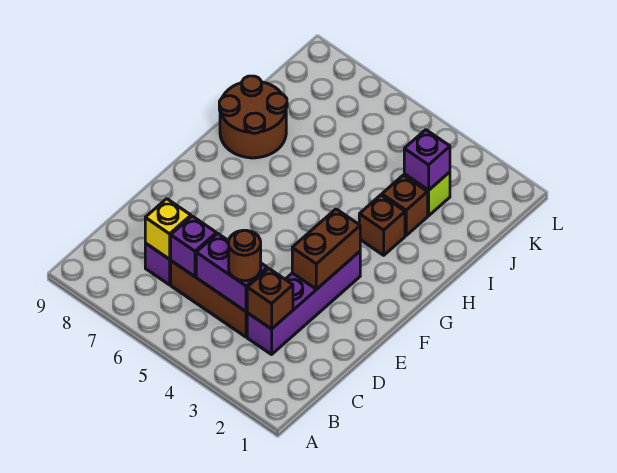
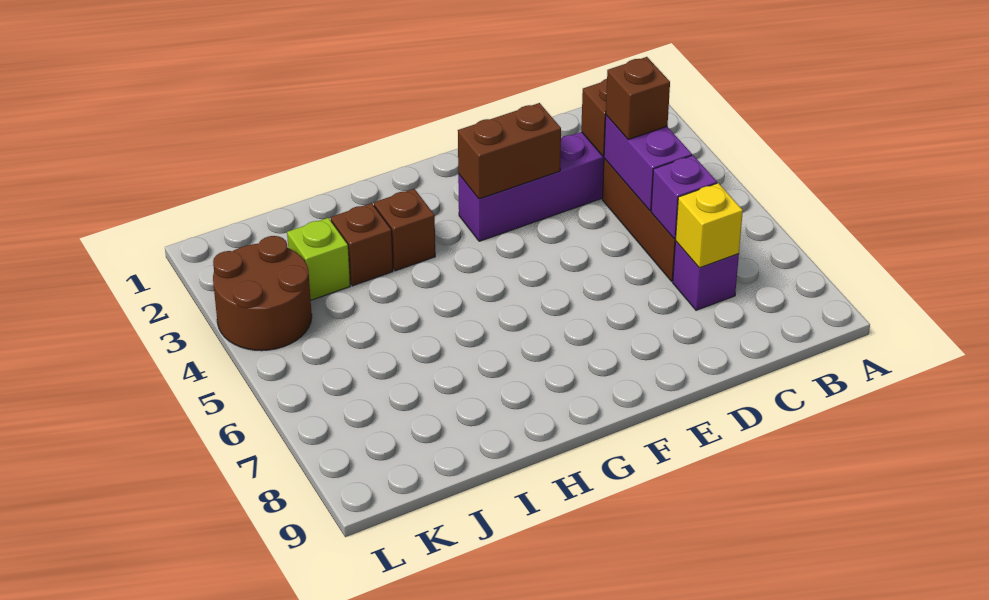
brown 1x1 round brick [229,230,261,281] -> brown 1x1 brick [606,57,670,140]
brown 2x2 round brick [219,76,287,158] -> brown 2x2 round brick moved to [213,236,312,351]
purple 1x1 brick [404,130,450,190] -> none

